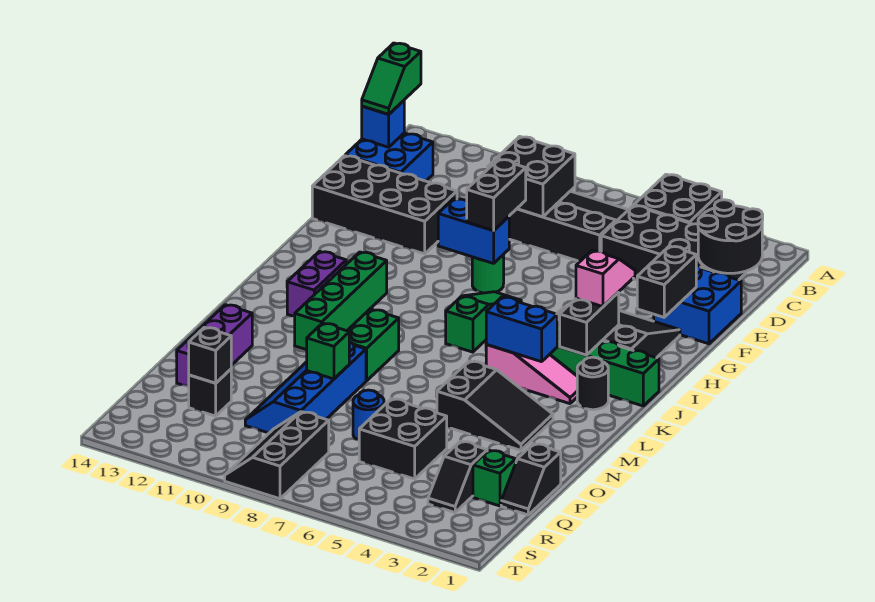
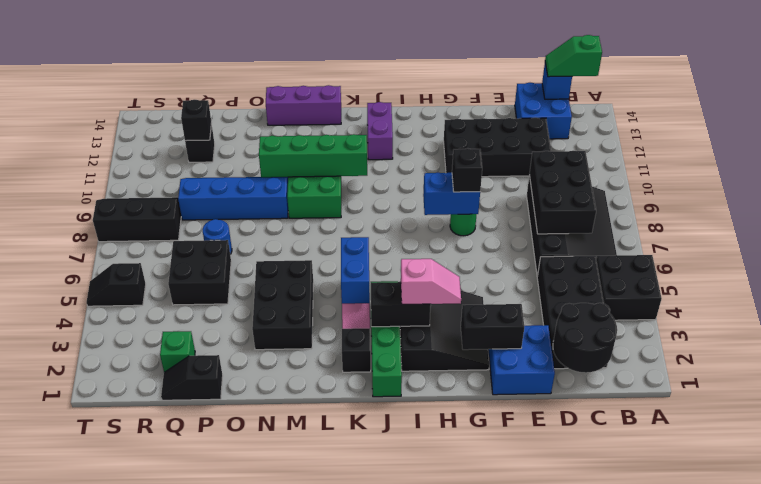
black 2x2 brick [487,136,575,217] -> black 2x3 brick [529,151,596,234]
black 2x4 brick [312,156,457,254] -> black 2x4 brick turned to [444,117,551,177]
black 1x2 brick [467,159,526,231] -> black 1x1 brick [452,148,482,192]
blue 1x2 brick [438,199,509,263] -> blue 1x2 brick turned to [423,172,480,215]
green 1x3 slope [446,292,521,352] -> none
purple 1x2 brick [287,251,346,316] -> purple 1x2 brick turned to [367,102,393,160]
black 1x1 round brick [577,357,608,410] -> black 1x1 brick [342,328,371,372]
black 2x3 slope [437,361,553,450] -> black 2x3 brick [252,260,313,350]
purple 1x3 brick [177,305,252,387] -> purple 1x3 brick moved to [266,85,341,125]
green 1x1 brick [307,323,349,379] -> none
black 1x2 slope [428,441,487,513] -> black 1x2 slope moved to [86,263,146,306]

